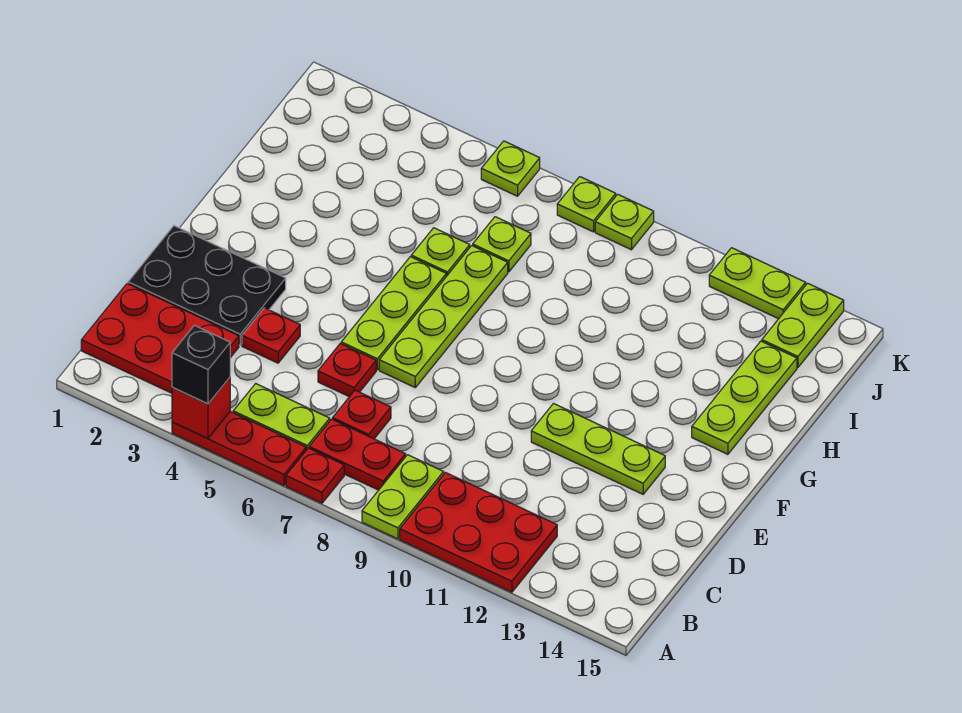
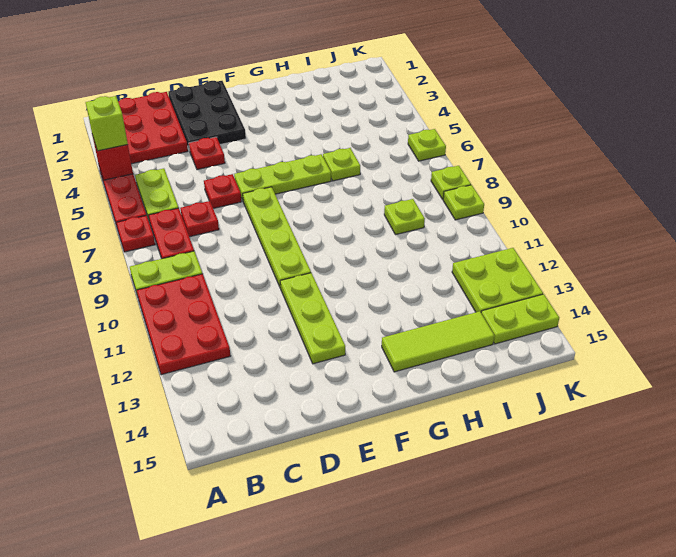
black 1x1 brick [172,325,230,404] -> lime 1x1 brick [86,96,128,151]
lime 1x4 plate [379,246,508,387] -> lime 1x4 plate turned to [243,187,311,288]
lime 1x3 plate [692,341,797,454] -> lime 1x3 tile [382,311,494,372]
lime 1x1 plate [473,217,531,272] -> lime 1x1 plate moved to [384,199,425,235]
lime 1x2 plate [709,248,806,319] -> lime 2x2 plate [452,248,543,312]

